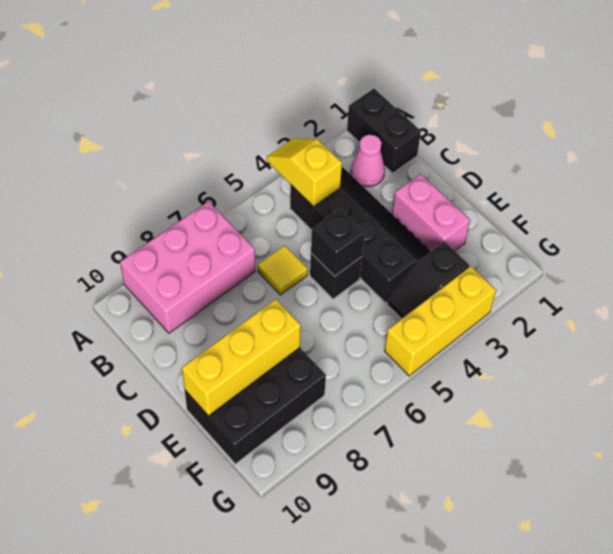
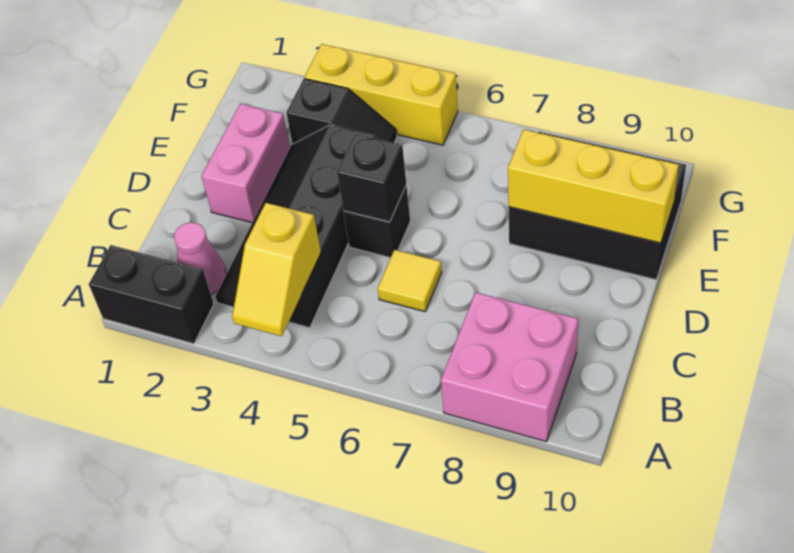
black 1x2 brick [347,89,421,173] -> black 1x2 brick turned to [89,245,214,344]
pink 2x3 brick [120,201,255,333] -> pink 2x2 brick [441,293,578,442]

